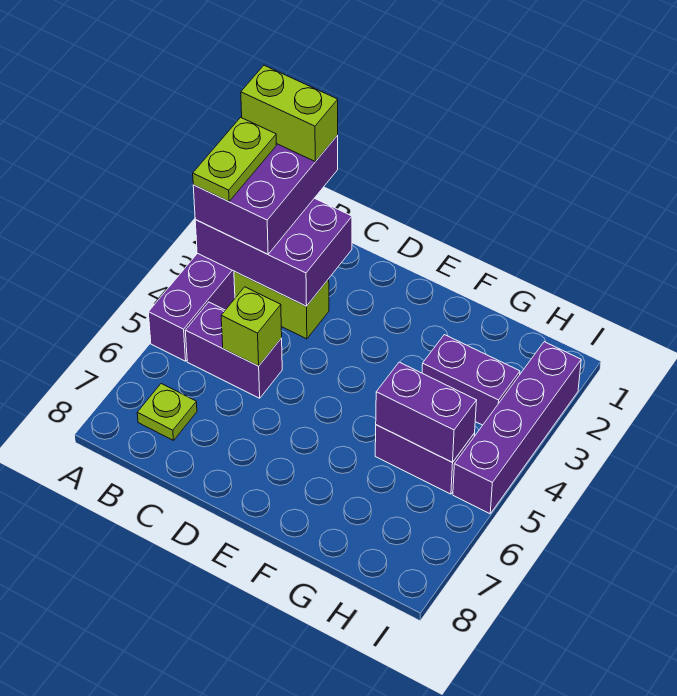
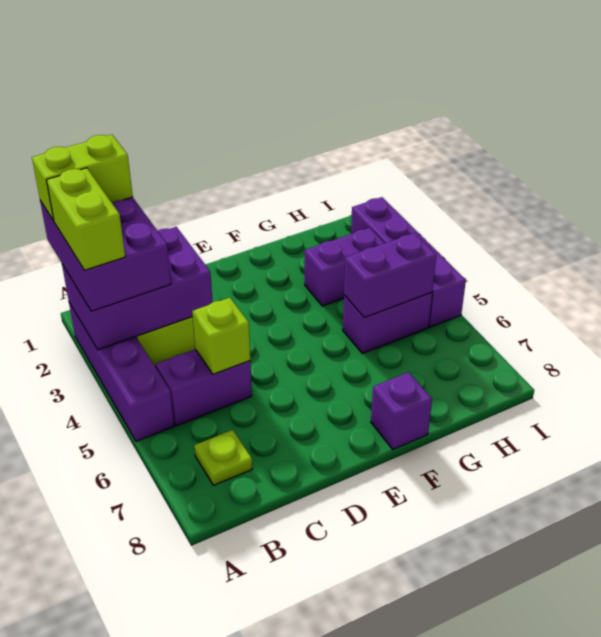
lime 1x2 plate [193,117,276,202] -> lime 1x2 brick [47,168,125,270]
none -> purple 1x1 brick [371,372,432,449]

